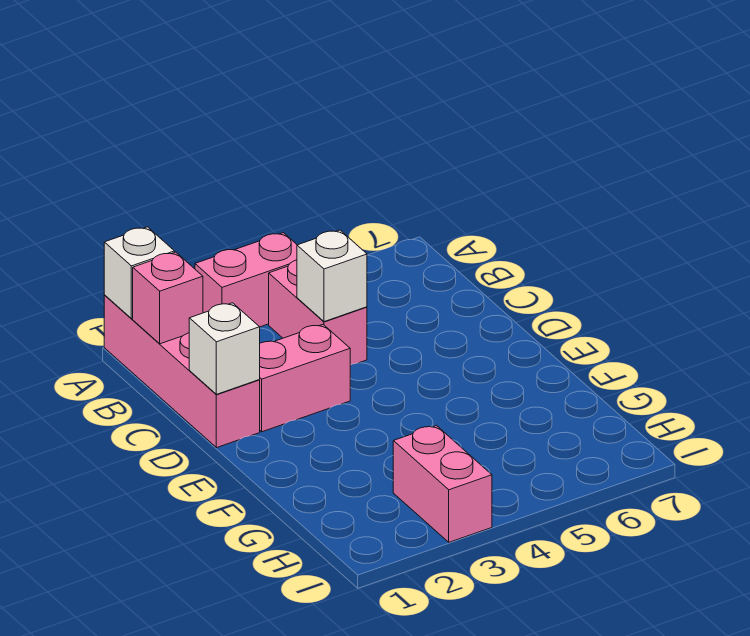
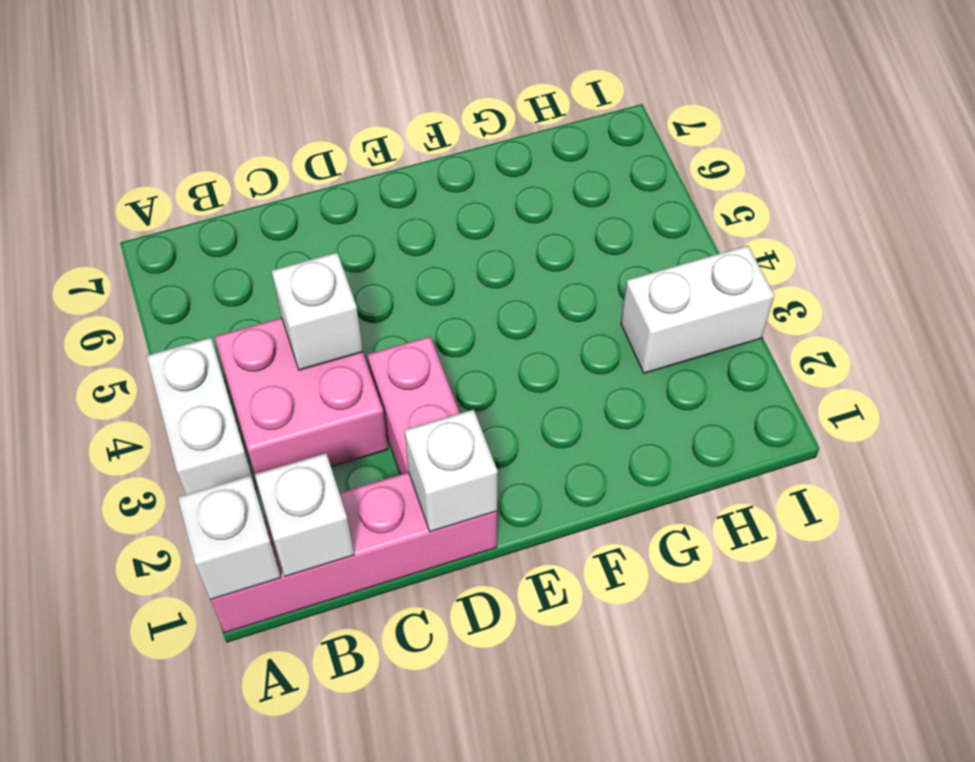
pink 1x2 brick [195,233,297,327] -> white 1x2 brick [147,338,256,495]
pink 1x1 brick [133,252,203,344] -> white 1x1 brick [255,453,354,577]
pink 1x2 brick [269,260,367,365] -> pink 2x2 brick [215,318,388,474]
pink 1x2 brick [393,426,492,542] -> white 1x2 brick [621,246,774,373]

